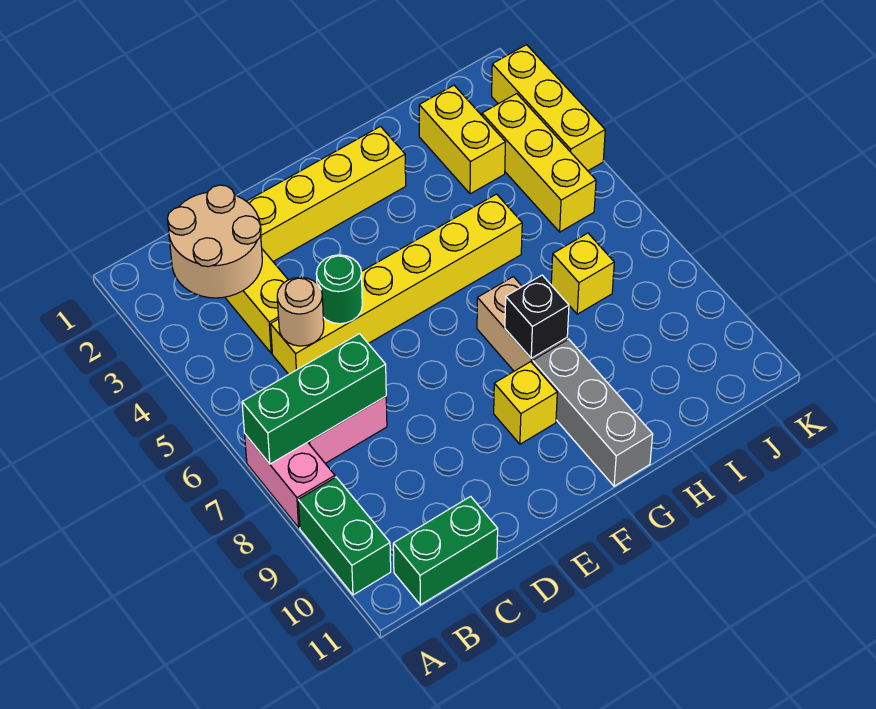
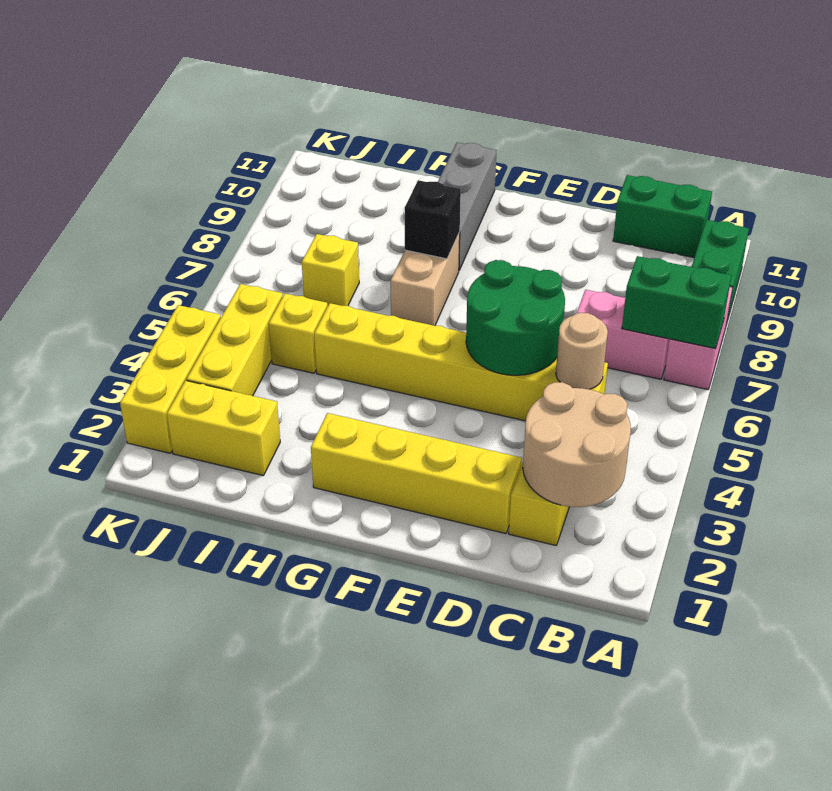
green 1x3 brick [242,334,386,464] -> green 1x2 brick [622,256,732,349]
green 1x1 round brick [316,255,362,324] -> green 2x2 round brick [466,260,565,375]
yellow 1x1 brick [494,362,557,444] -> yellow 1x1 brick moved to [269,294,328,373]
yellow 1x2 brick [419,85,505,194] -> yellow 1x2 brick turned to [167,381,280,476]

